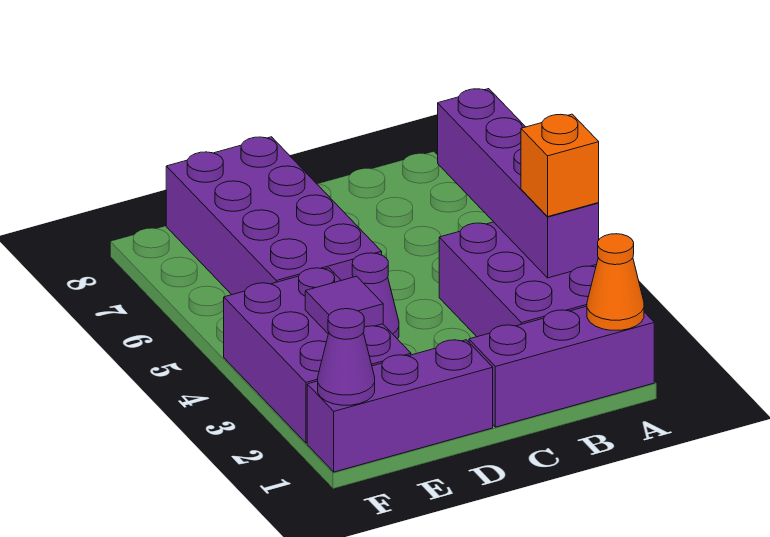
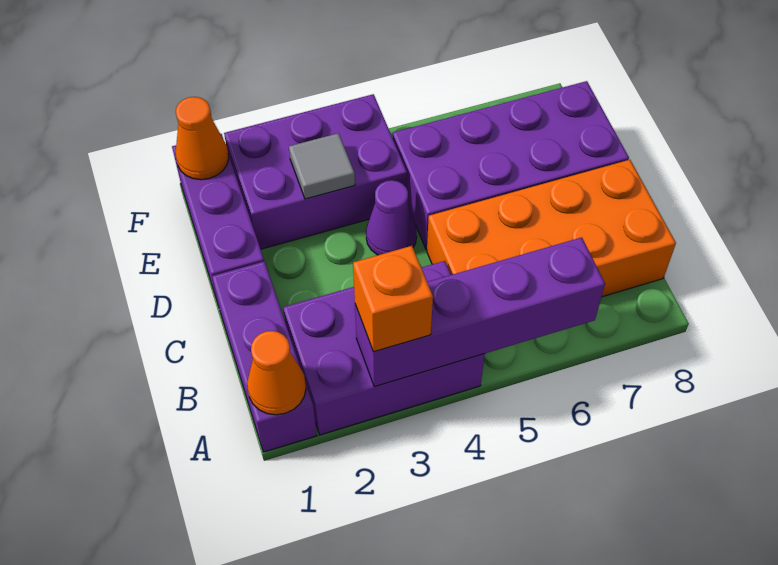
none -> orange 2x4 brick [427,160,676,297]
purple 1x1 tile [305,276,383,334] -> grey 1x1 tile [289,133,355,199]
purple 1x1 cone [318,309,375,405] -> orange 1x1 cone [176,97,229,180]

